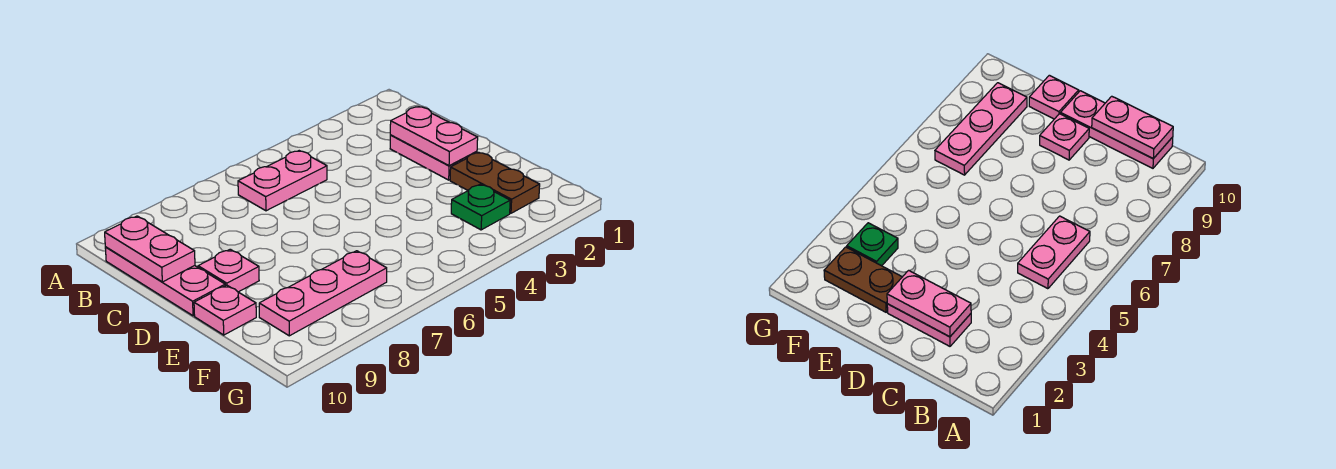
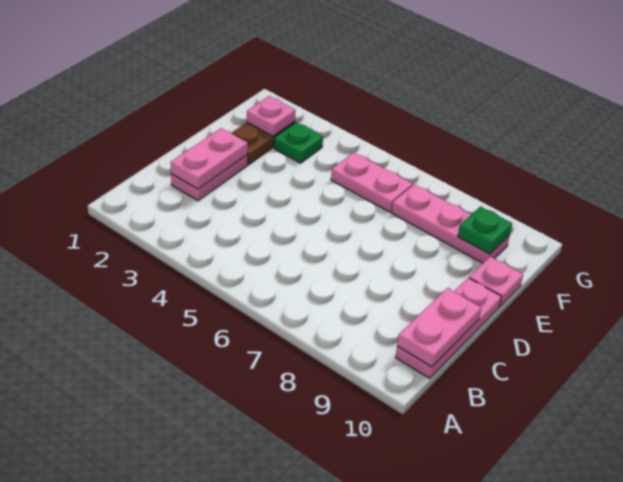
pink 1x2 plate [238,151,327,211] -> pink 1x2 plate moved to [331,152,412,212]
pink 1x1 plate [198,249,259,292] -> pink 1x1 plate moved to [247,96,296,136]
none -> green 1x1 plate [458,207,512,254]

